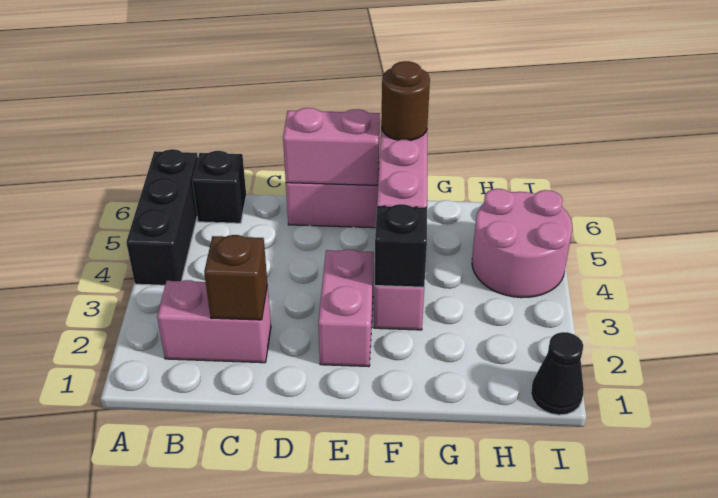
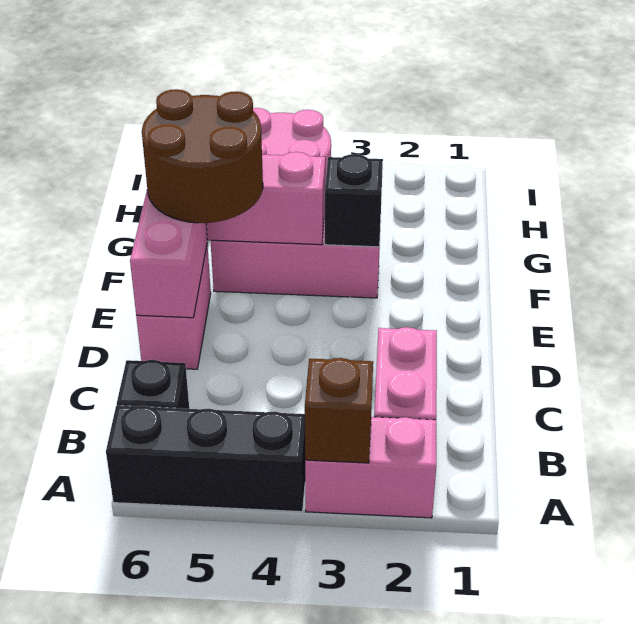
brown 1x1 brick [204,235,267,320] -> brown 1x1 brick moved to [305,358,373,463]
pink 1x2 brick [318,249,374,367] -> pink 1x2 brick moved to [305,417,436,518]
brown 1x1 round brick [381,61,430,140] -> brown 2x2 round brick [142,89,263,223]
black 1x1 cone [531,332,584,415] -> none

